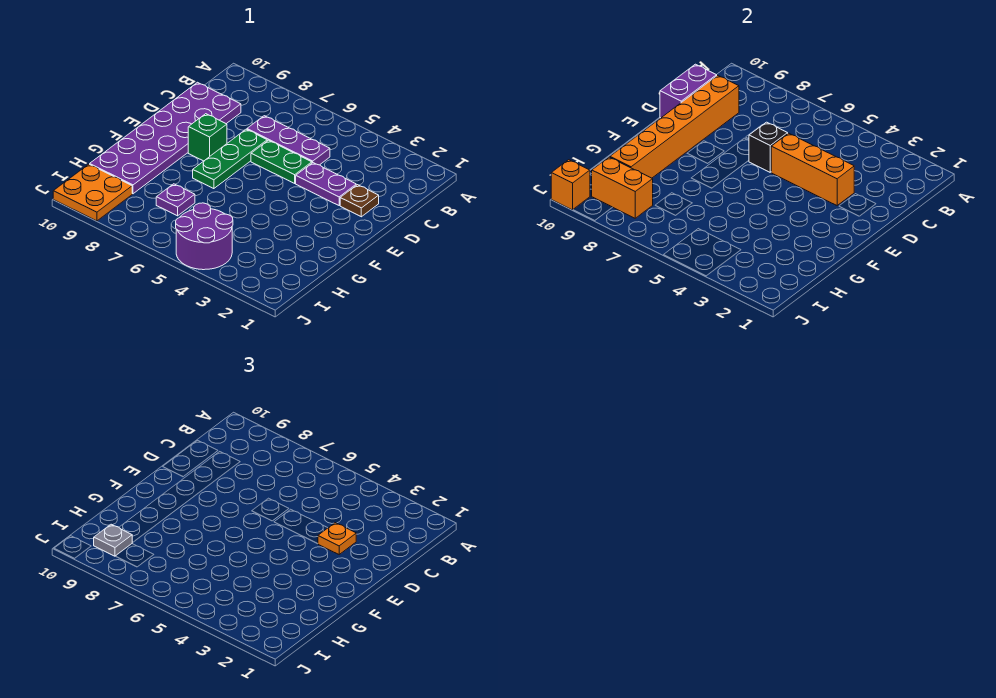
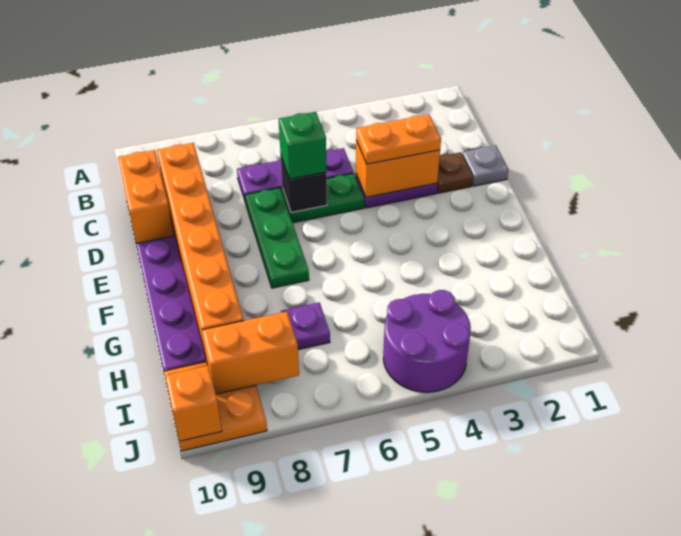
purple 1x2 brick [660,64,717,118] -> orange 1x2 brick [118,150,173,243]
orange 1x3 brick [771,133,854,205] -> orange 1x2 brick [356,141,440,197]
orange 1x1 plate [318,523,356,554] -> orange 1x2 plate [356,114,441,164]
green 1x1 brick [188,114,227,161] -> green 1x1 brick moved to [279,112,326,179]
grey 1x1 plate [94,524,132,556] -> grey 1x1 plate moved to [462,145,508,186]

